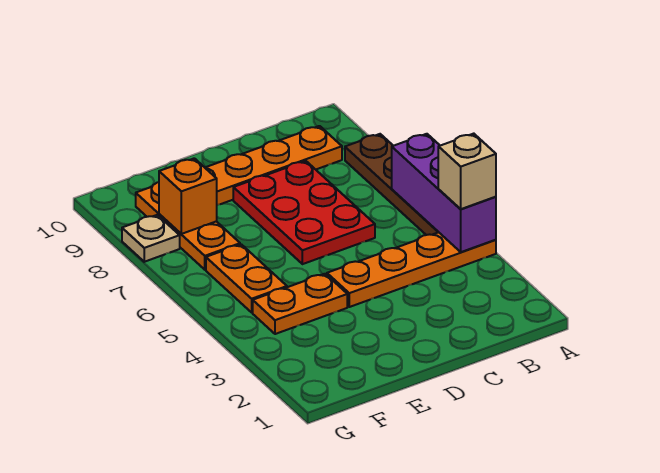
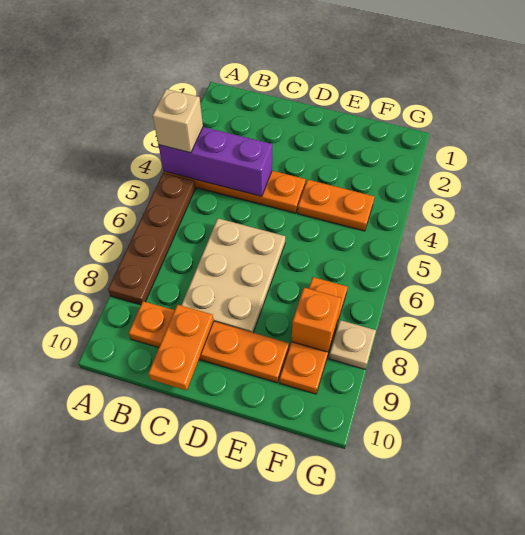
purple 1x3 brick [392,134,496,252] -> purple 1x3 brick turned to [158,127,272,196]
red 2x3 plate [233,161,375,264] -> tan 2x3 plate [181,218,285,333]
orange 1x2 plate [206,244,287,312] -> orange 1x2 plate moved to [148,304,214,390]

